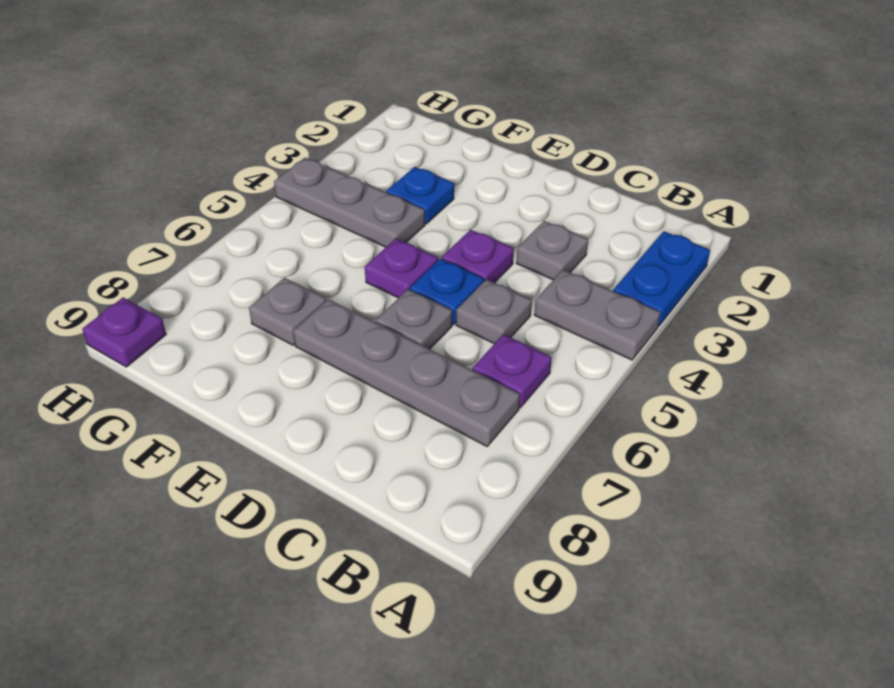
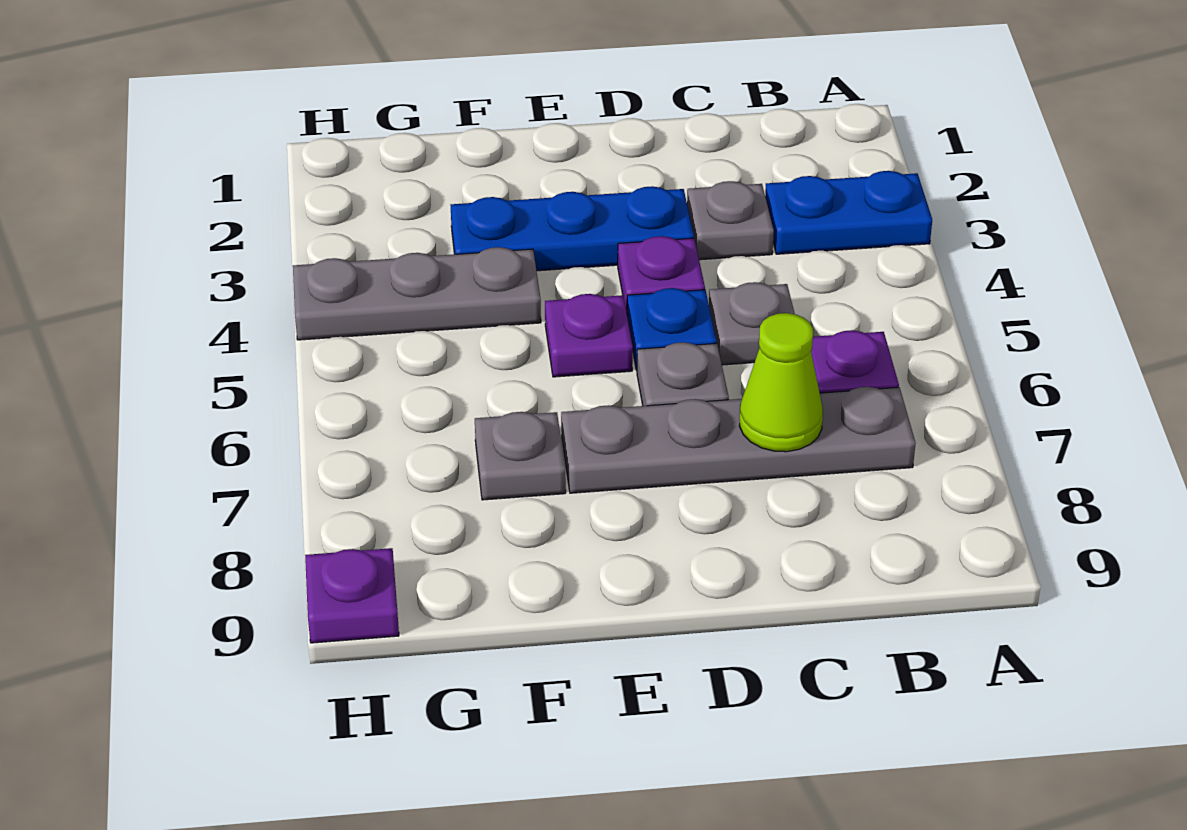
blue 1x2 plate [613,231,710,326] -> blue 1x2 plate turned to [765,171,932,254]
grey 1x2 plate [534,270,660,360] -> none
none -> lime 1x1 cone [739,313,823,452]
blue 1x1 plate [386,167,454,224] -> blue 1x3 plate [451,186,694,271]

